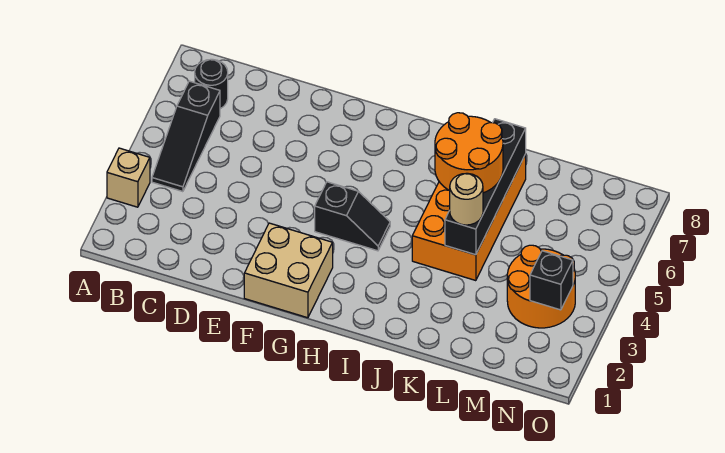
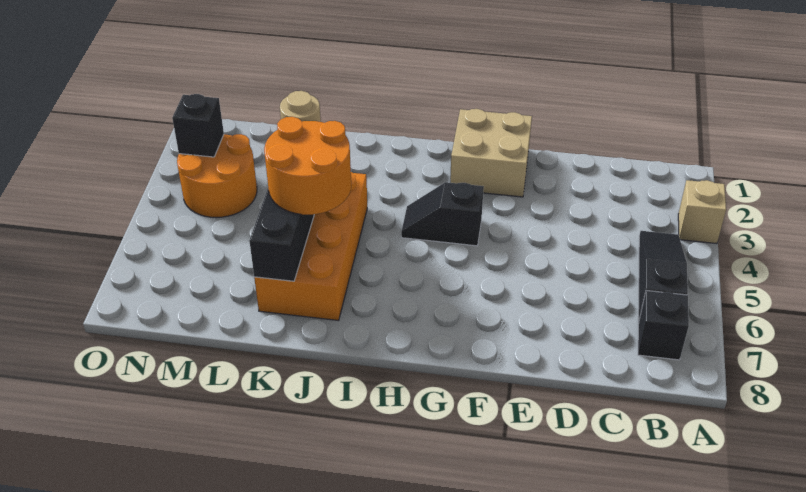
black 1x1 round brick [195,59,228,109] -> black 1x1 brick [638,290,689,360]

